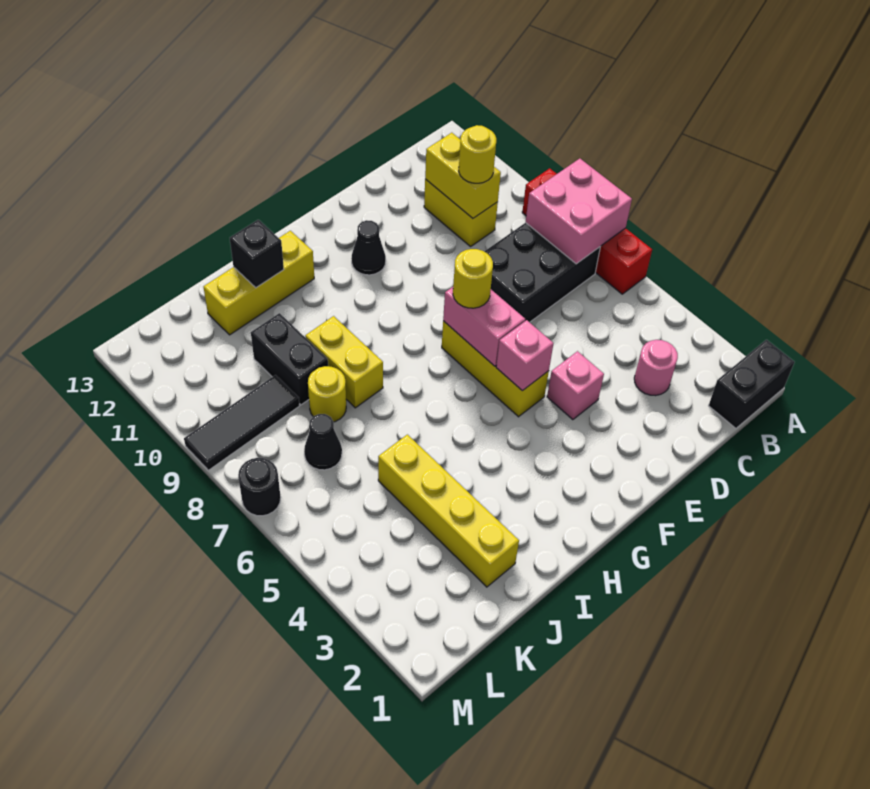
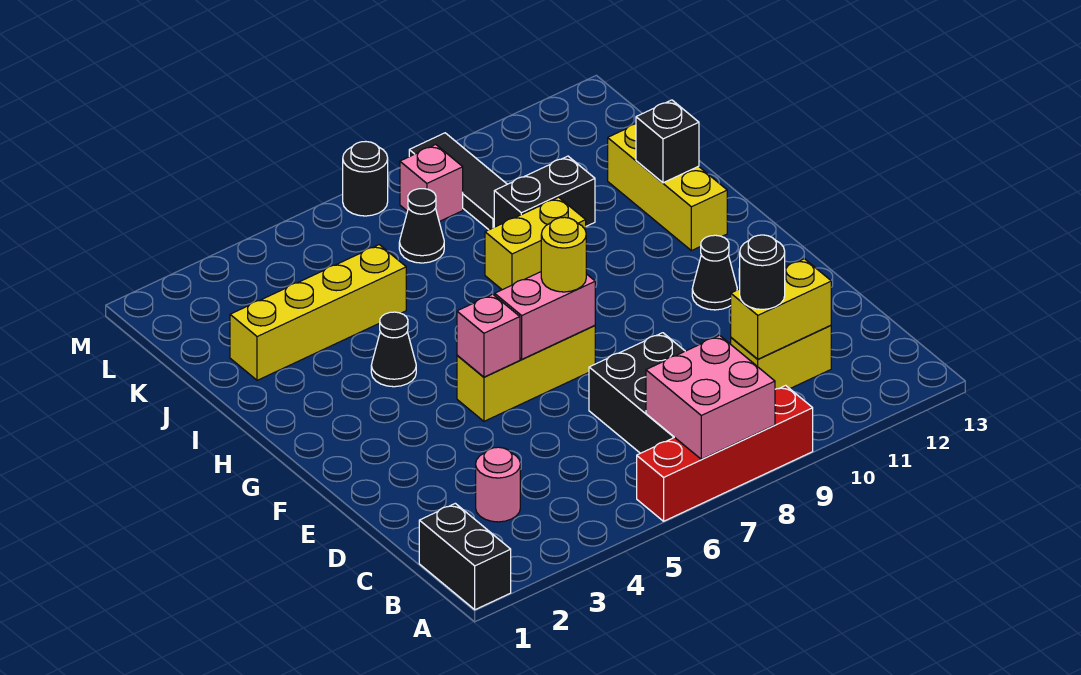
yellow 1x1 round brick [459,125,496,183] -> black 1x1 round brick [740,235,785,309]
pink 1x1 brick [547,351,604,420] -> pink 1x1 brick moved to [400,144,463,222]
none -> black 1x1 cone [371,312,416,387]
yellow 1x1 round brick [308,366,346,422] -> none

